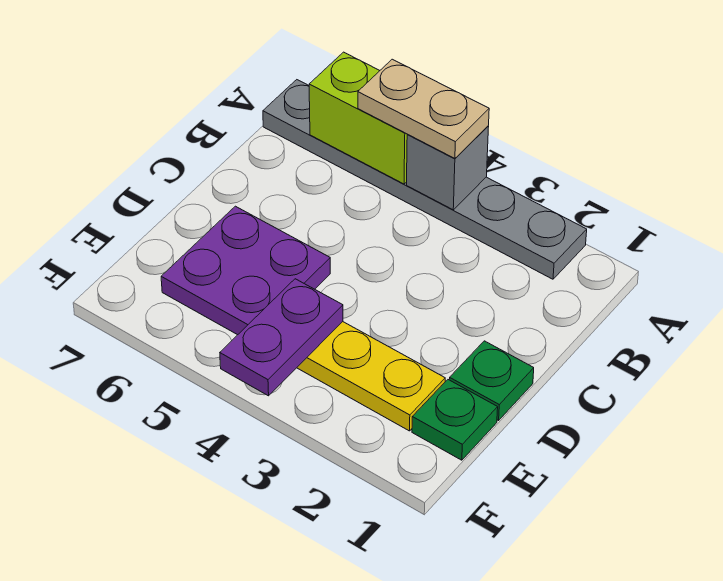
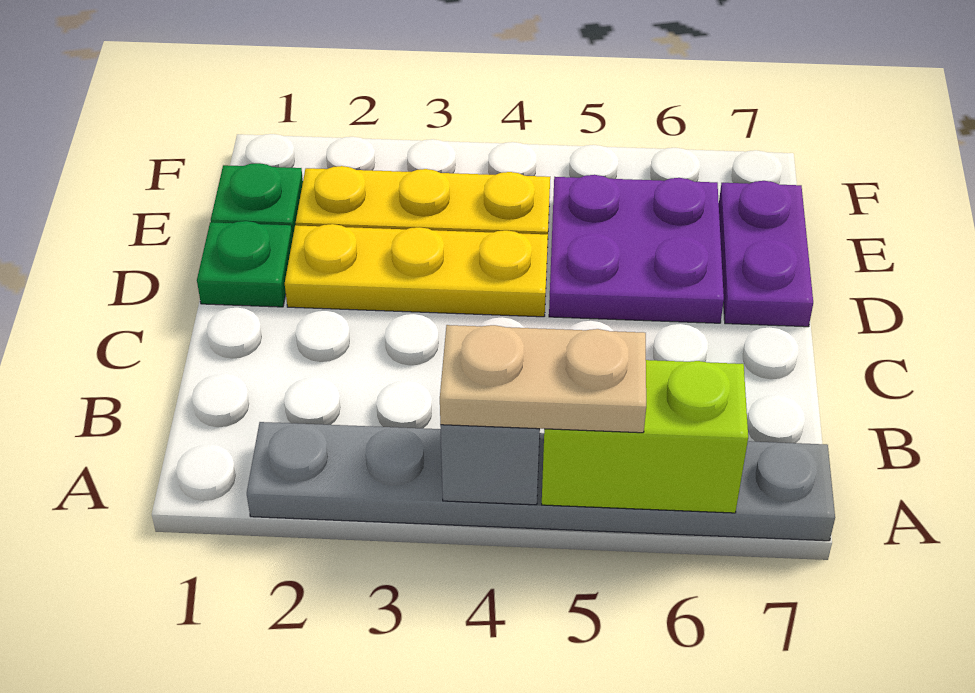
none -> yellow 1x3 plate [285,224,548,317]
purple 1x2 plate [220,279,343,396] -> purple 1x2 plate moved to [719,181,813,327]

